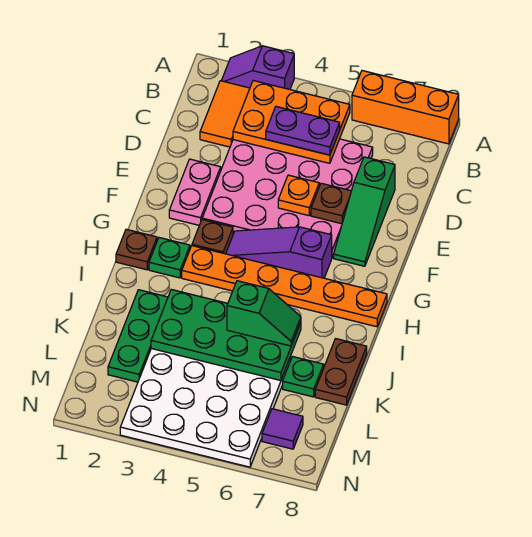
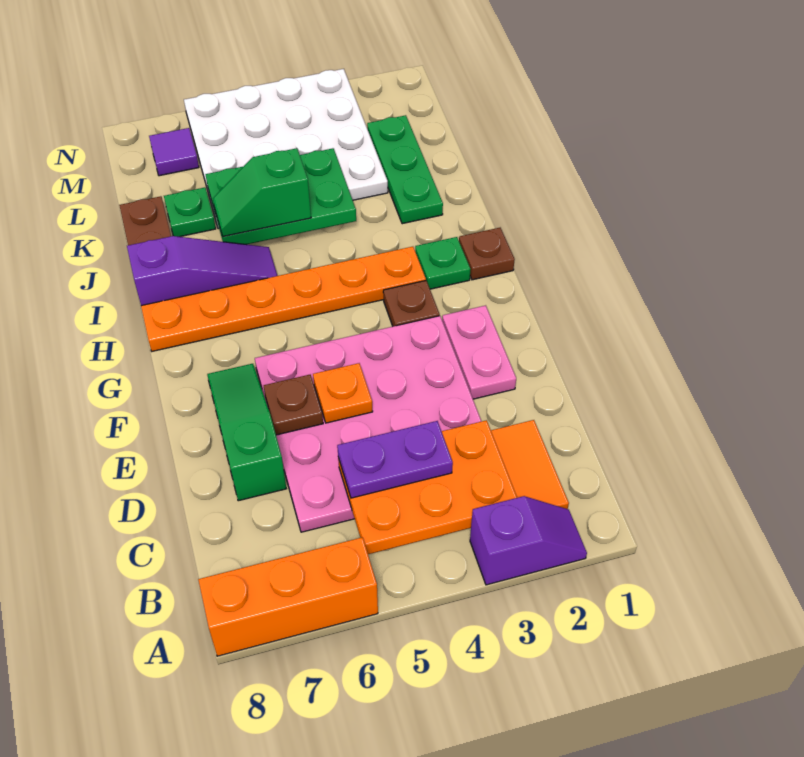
purple 1x3 slope [226,227,332,278] -> purple 1x3 slope moved to [127,236,277,306]
green 2x4 plate [151,289,301,381] -> green 2x3 plate [205,148,356,245]

